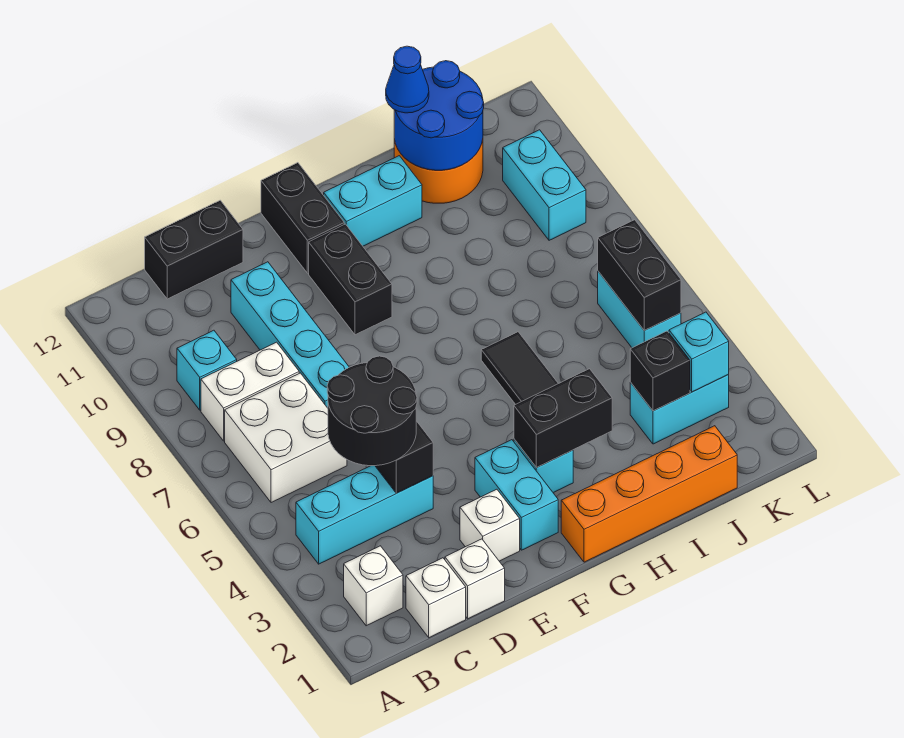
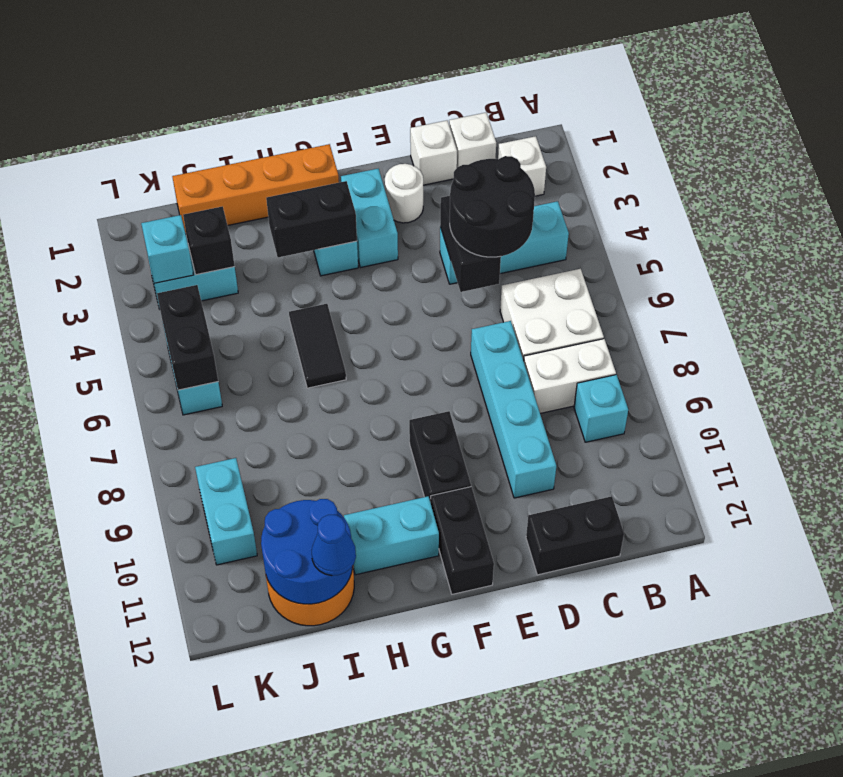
white 1x1 brick [460,489,520,561] -> white 1x1 round brick [385,164,423,223]

